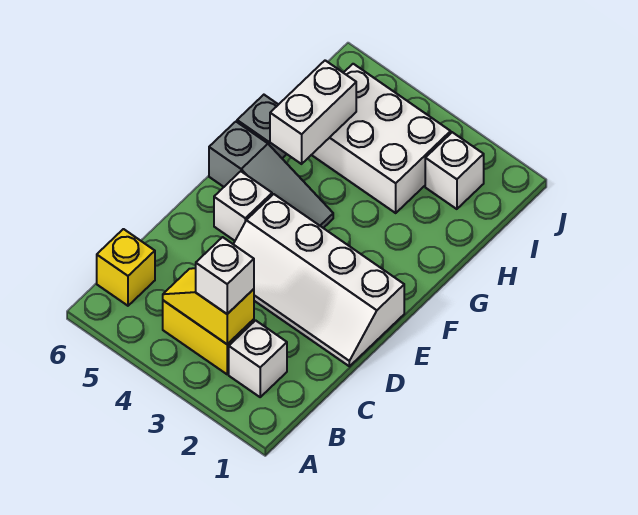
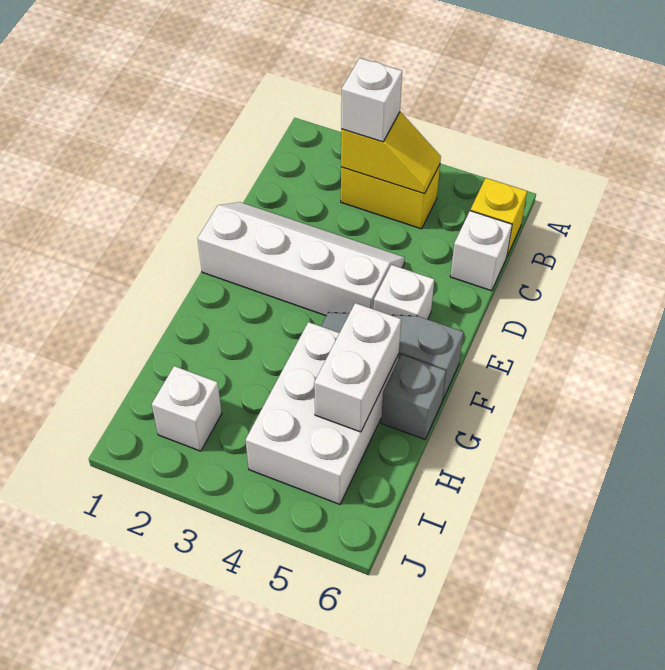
white 1x1 brick [229,320,287,397] -> white 1x1 brick moved to [450,211,512,291]
white 2x3 brick [312,64,451,213] -> white 2x3 brick turned to [246,322,399,504]

